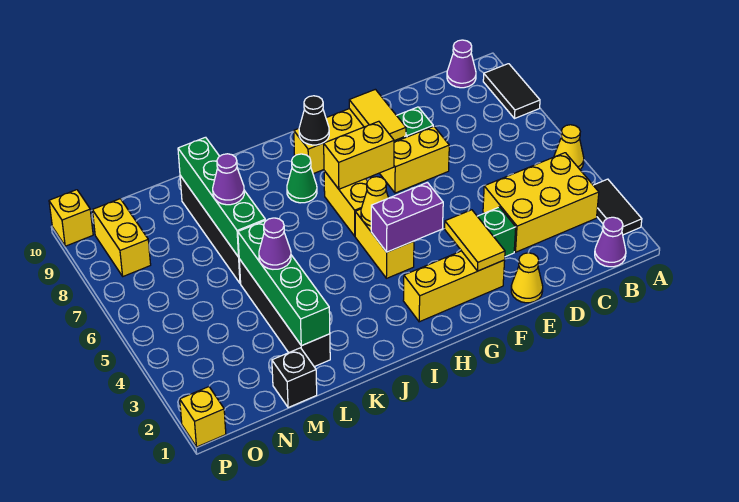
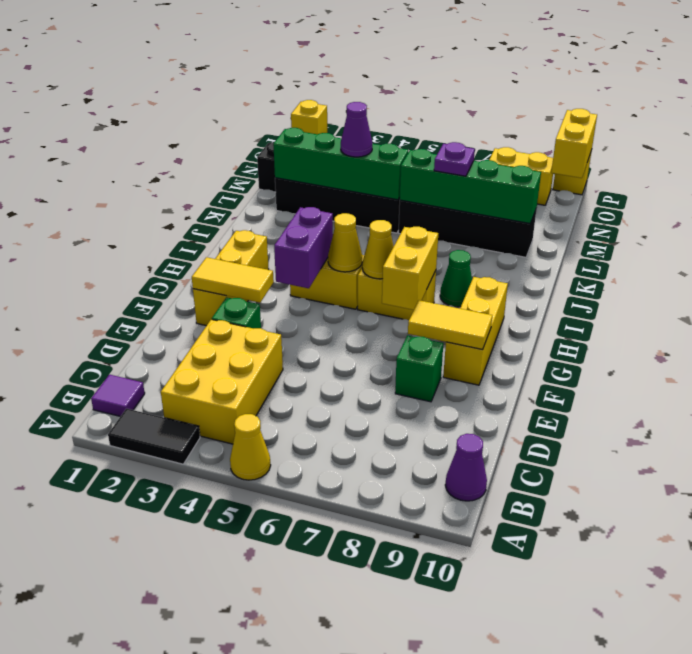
black 1x2 tile [483,64,540,119] -> none
purple 1x1 cone [595,217,626,267] -> purple 1x1 tile [91,375,145,416]
yellow 1x1 cone [511,253,543,303] -> yellow 1x1 cone moved to [362,220,394,279]
yellow 1x2 brick [380,126,449,193] -> yellow 1x2 brick moved to [551,109,597,178]
black 1x1 cone [299,96,329,145] -> none
purple 1x1 cone [213,154,244,205] -> purple 1x1 plate [434,142,475,176]

